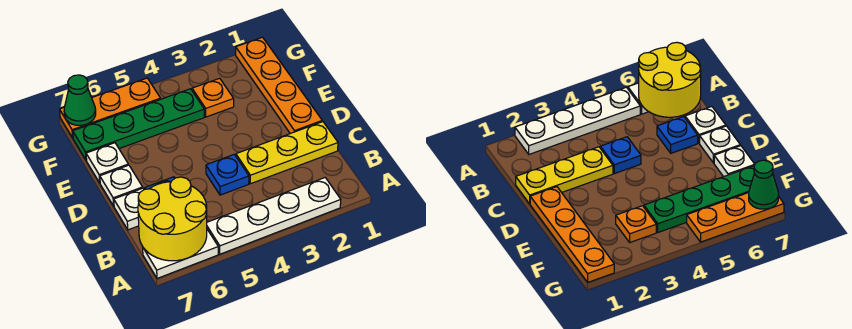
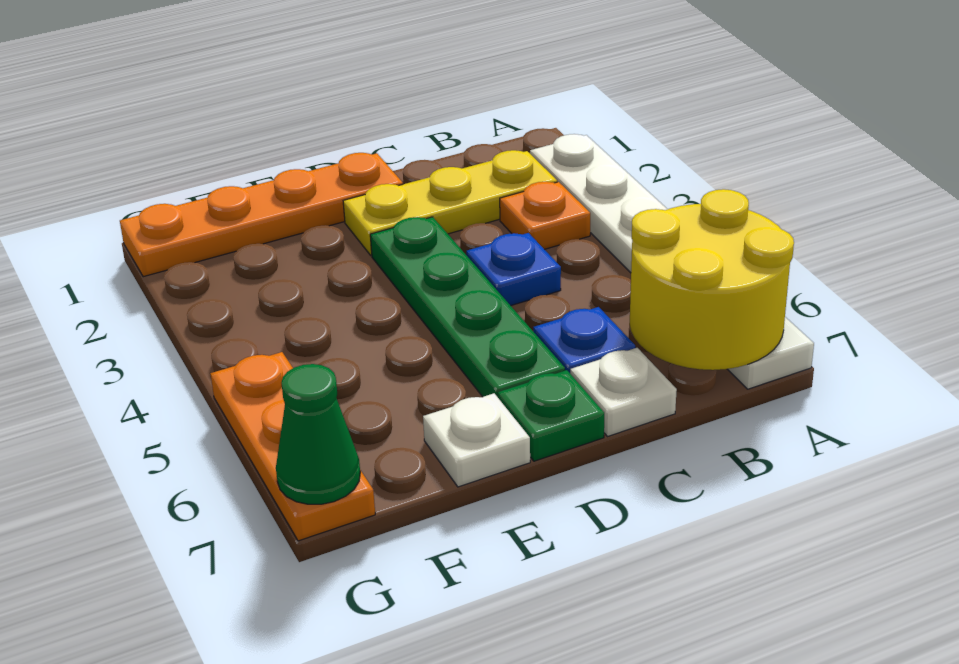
yellow 1x3 plate [236,122,338,184] -> yellow 1x3 plate turned to [343,150,557,256]
white 1x1 plate [100,165,143,206] -> green 1x1 plate [498,370,604,461]
orange 1x1 plate [192,78,234,117] -> orange 1x1 plate moved to [500,182,590,249]
green 1x4 plate [73,89,204,160] -> green 1x4 plate moved to [370,217,565,397]

